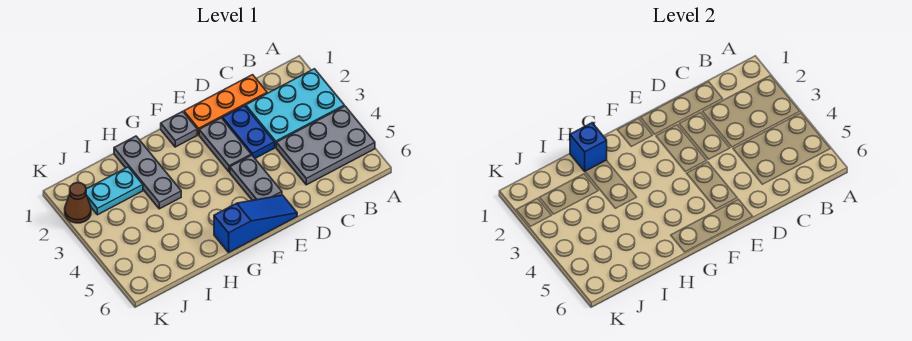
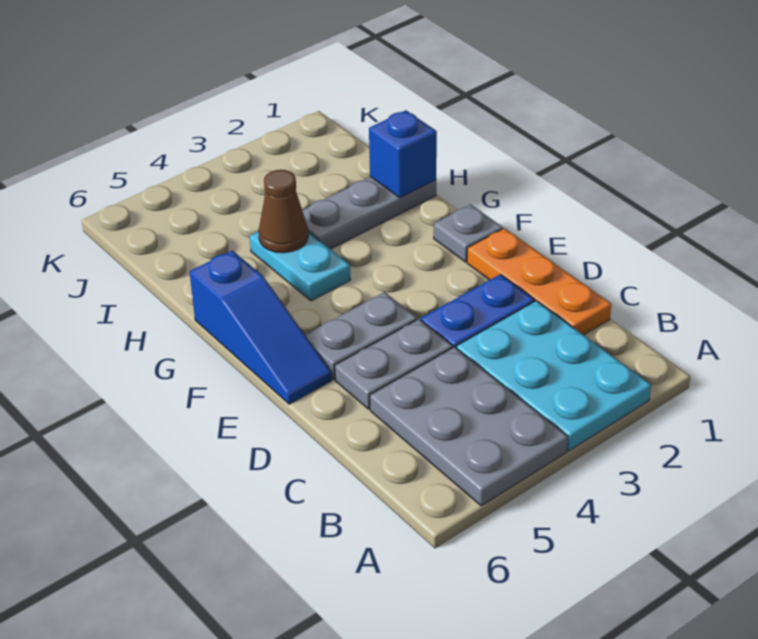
grey 1x2 plate [199,118,251,172] -> grey 1x2 plate moved to [335,319,453,409]
cyan 1x2 plate [86,167,143,215] -> cyan 1x2 plate moved to [250,232,351,301]
brown 1x1 cone [65,183,91,223] -> brown 1x1 cone moved to [259,170,308,253]

